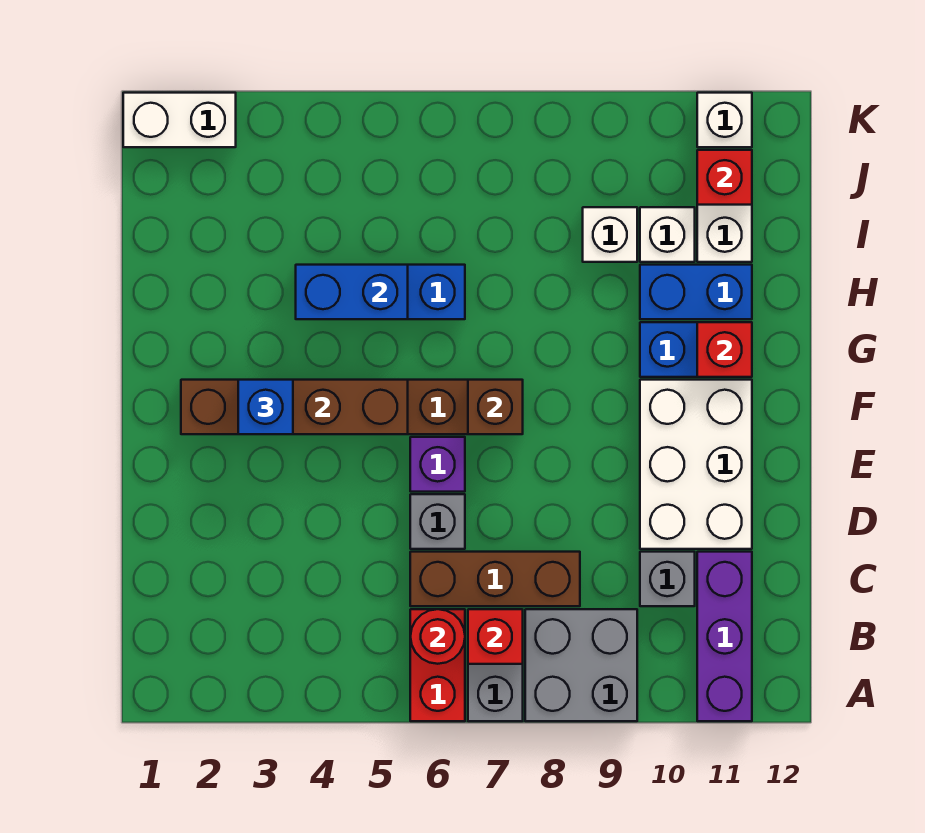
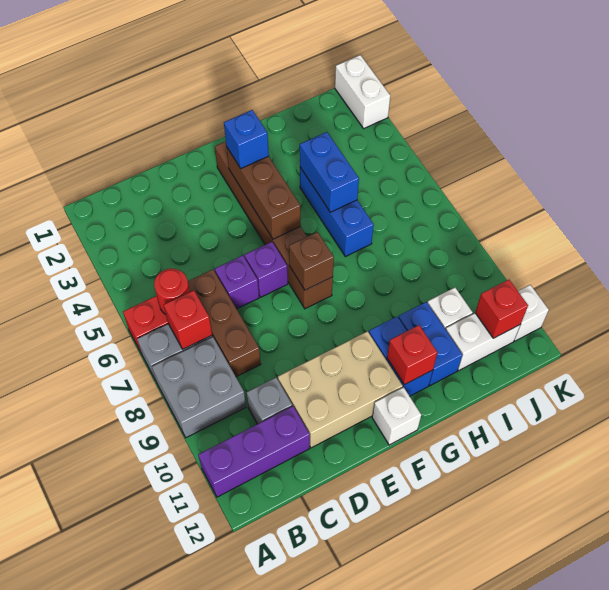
grey 1x1 brick [410,494,465,549] -> purple 1x1 brick [215,255,259,309]
white 2x3 brick [640,380,752,549] -> tan 2x3 brick [278,331,403,448]
white 1x1 brick [583,207,637,262] -> white 1x1 brick moved to [372,387,421,445]

